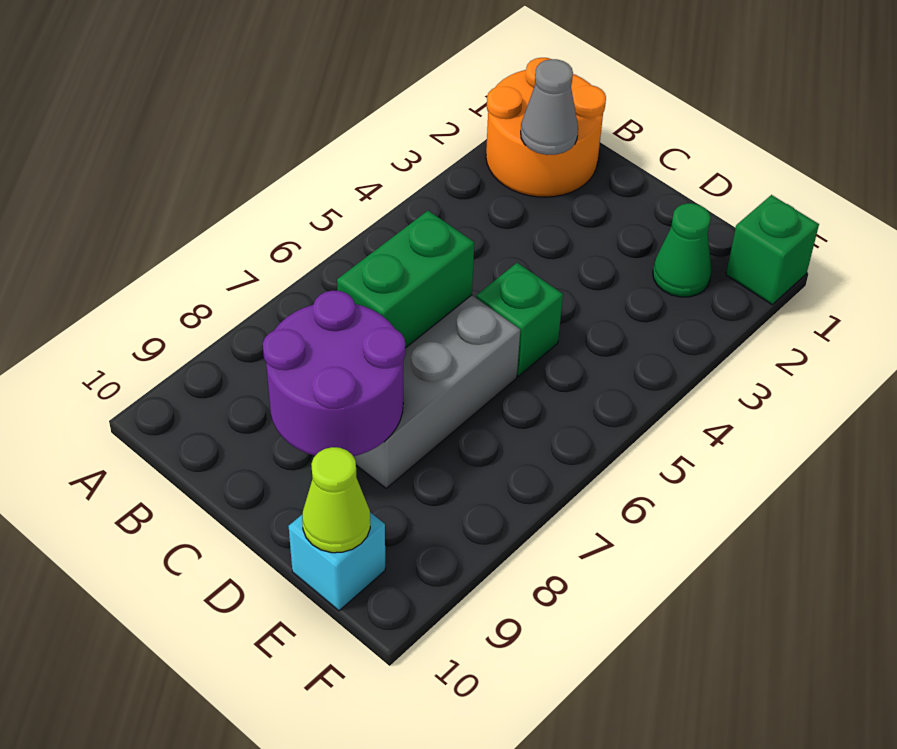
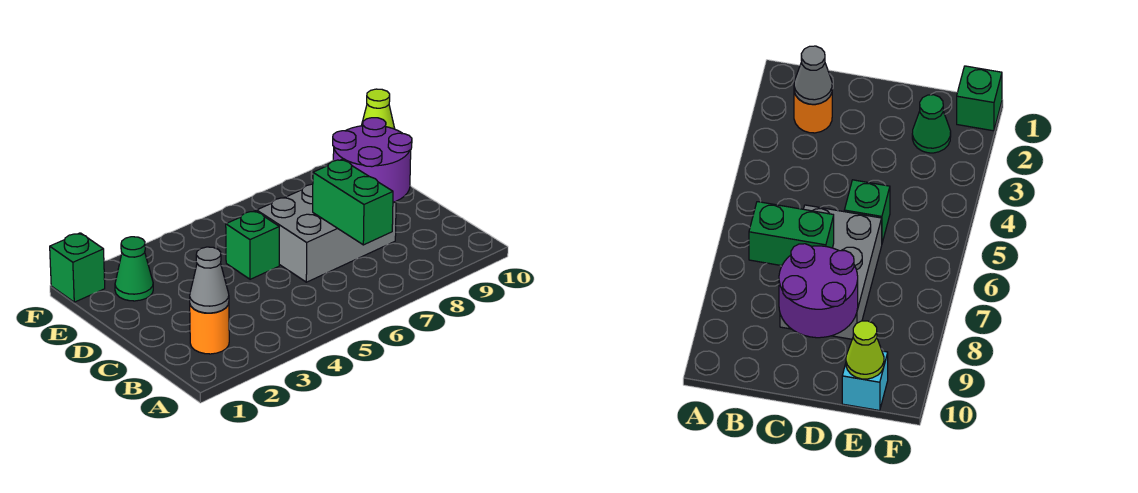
orange 2x2 round brick [486,58,606,197] -> orange 1x1 round brick [190,304,229,354]
green 1x2 brick [337,211,474,348] -> green 1x2 brick turned to [313,160,393,245]

